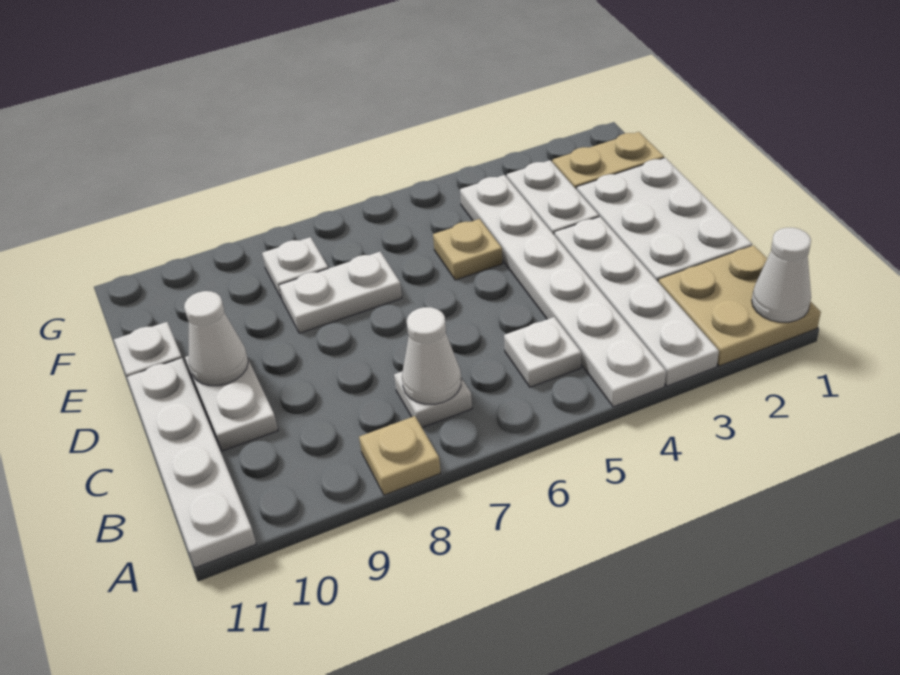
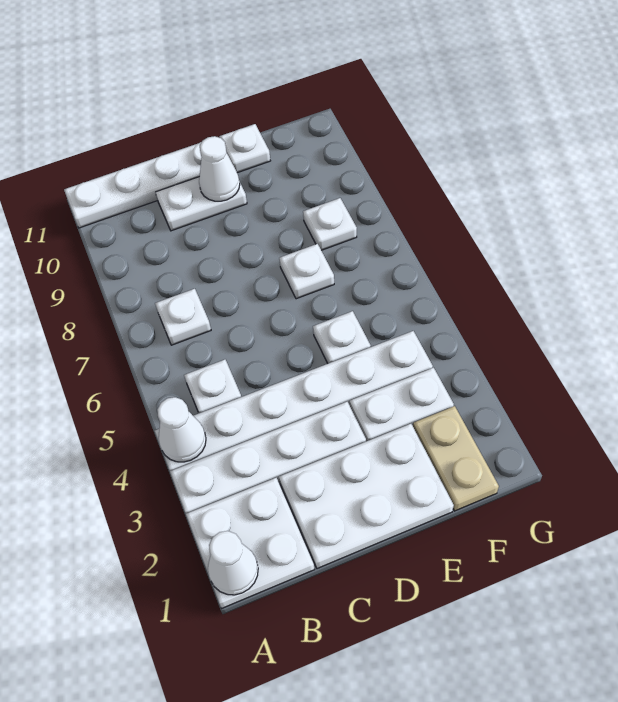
tan 2x2 plate [659,245,821,366] -> white 2x2 plate [186,478,314,608]
tan 1x1 plate [359,416,441,495] -> none
white 1x1 cone [402,307,461,404] -> white 1x1 cone moved to [157,397,206,462]
tan 1x1 plate [433,219,502,280] -> white 1x1 plate [313,311,371,363]
white 1x2 plate [279,252,402,333] -> white 1x1 plate [279,244,334,299]

